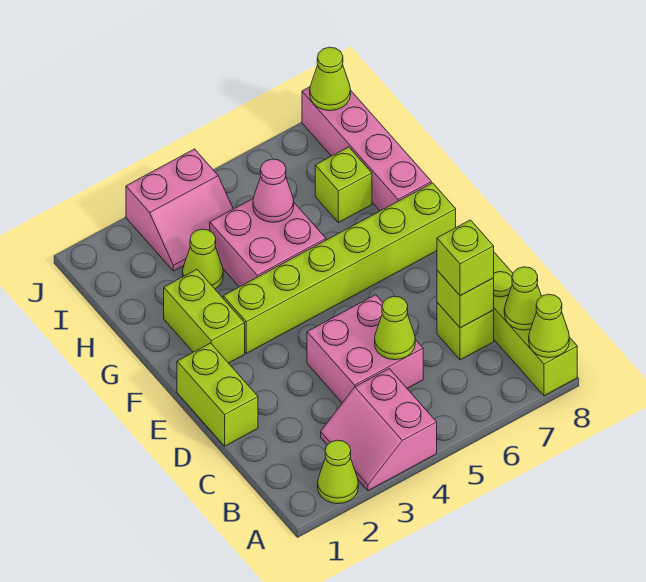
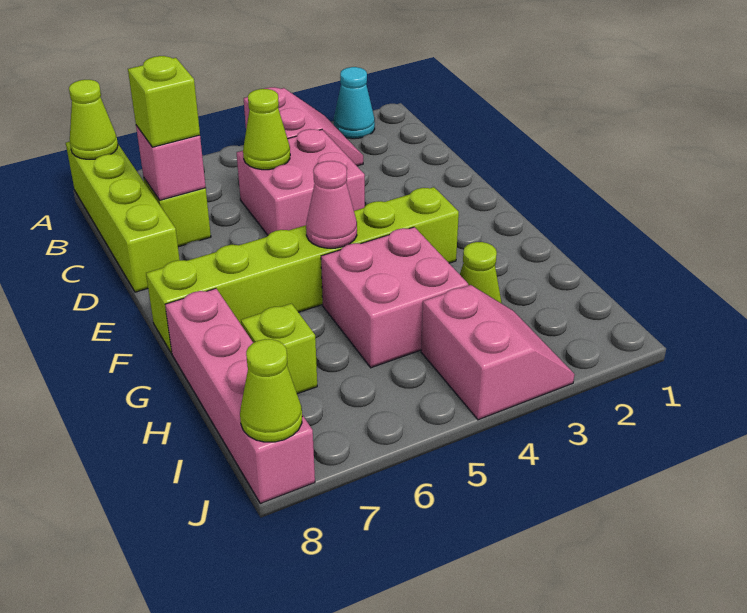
lime 1x1 cone [318,440,358,504] -> cyan 1x1 cone [334,67,375,139]
lime 1x1 cone [504,267,541,330] -> none
lime 1x1 brick [437,270,494,328] -> pink 1x1 brick [136,125,206,200]
lime 1x2 brick [177,343,258,446] -> none
lime 1x2 brick [164,270,245,363] -> none
pink 1x1 cone [253,159,294,222] -> pink 1x1 cone moved to [306,161,357,248]
pink 2x2 slope [126,149,233,271] -> pink 2x2 slope turned to [421,285,575,420]

